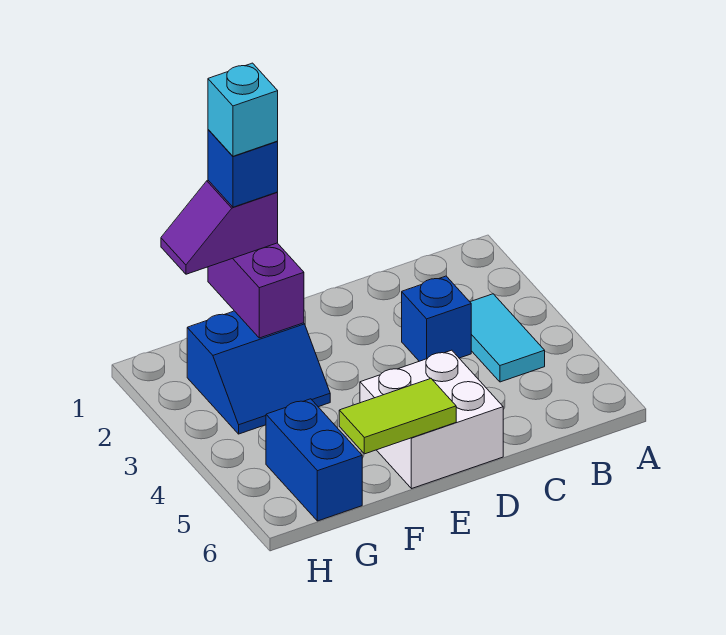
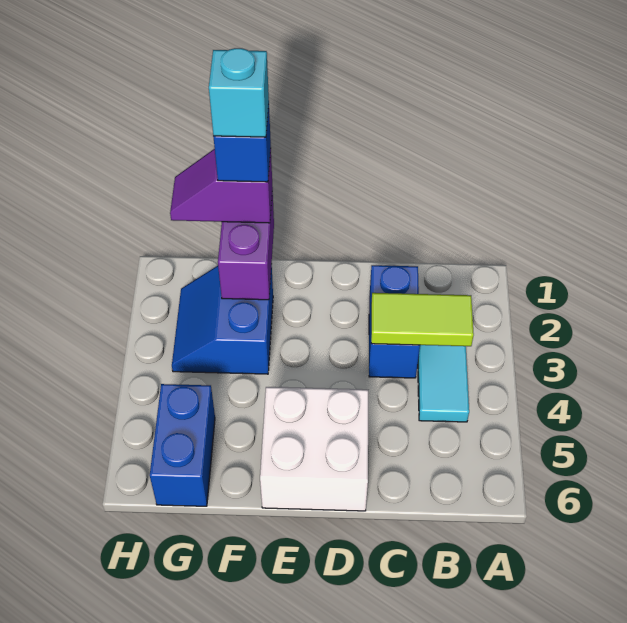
blue 1x1 brick [402,276,471,361] -> blue 1x2 brick [369,265,420,378]
lime 1x2 tile [339,378,456,454] -> lime 1x2 tile moved to [371,293,474,346]
blue 2x2 slope [187,311,330,434] -> blue 2x2 slope turned to [172,265,273,374]

